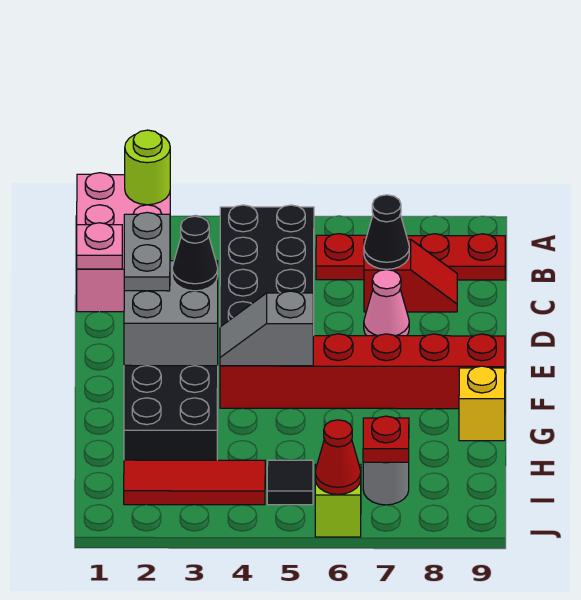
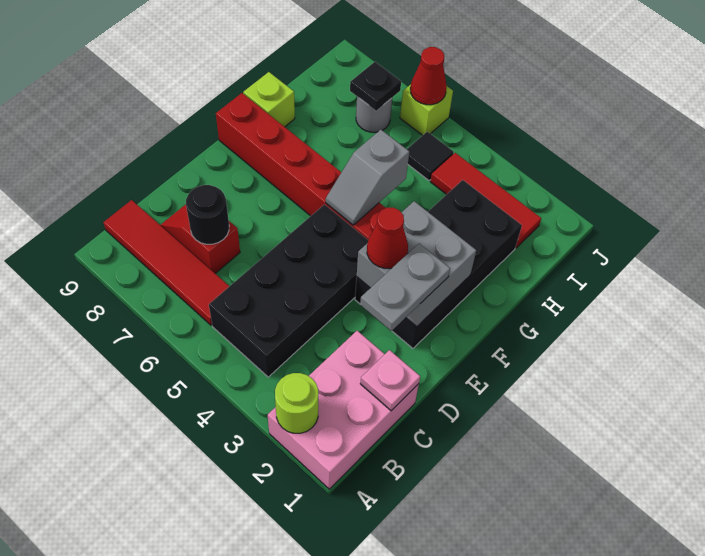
red 1x4 plate [316,234,505,280] -> red 1x4 tile [103,200,229,325]
black 1x1 cone [364,195,409,269] -> black 1x1 round brick [186,185,229,244]
pink 1x1 cone [364,270,409,336] -> none
black 1x1 cone [172,216,218,291] -> red 1x1 cone [367,208,408,268]
grey 1x2 slope [220,291,314,366] -> grey 1x2 slope turned to [326,130,409,225]
yellow 1x1 brick [459,366,505,441] -> lime 1x1 brick [243,72,295,127]
red 1x1 plate [363,416,409,462] -> black 1x1 plate [350,62,401,111]

